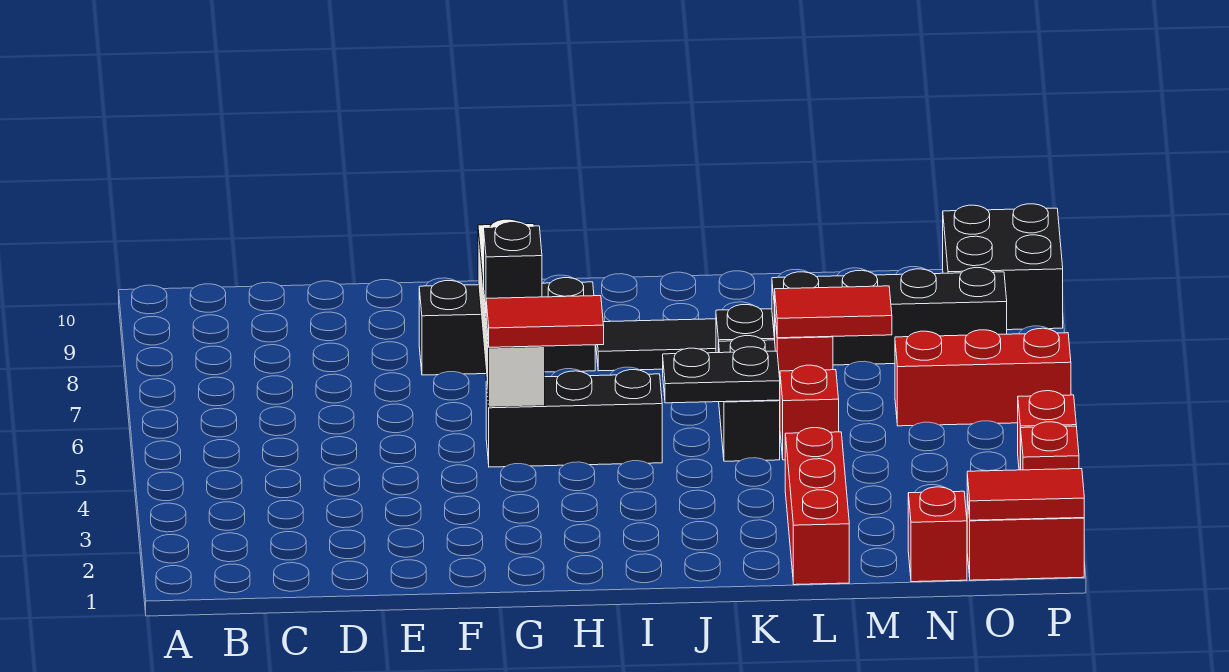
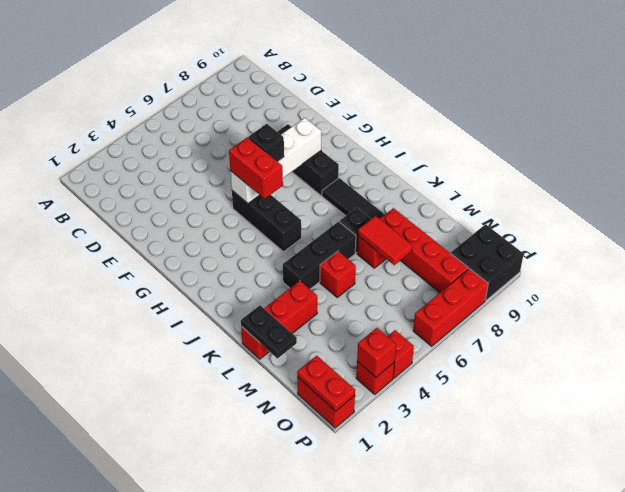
red 1x2 tile [486,296,604,347] -> red 1x2 brick [229,137,283,199]
black 1x2 plate [663,347,780,403] -> black 1x2 plate moved to [241,305,297,358]
black 1x2 brick [719,336,780,461] -> black 1x3 brick [283,222,356,289]
black 1x4 brick [772,268,1007,365] -> red 1x4 brick [380,208,468,292]
red 1x1 brick [908,487,967,582] -> red 1x1 brick moved to [357,328,396,377]
red 1x3 brick [895,328,1071,426] -> red 1x3 brick turned to [413,269,488,346]
red 1x2 tile [967,469,1084,520] -> red 1x2 plate [297,356,355,411]

